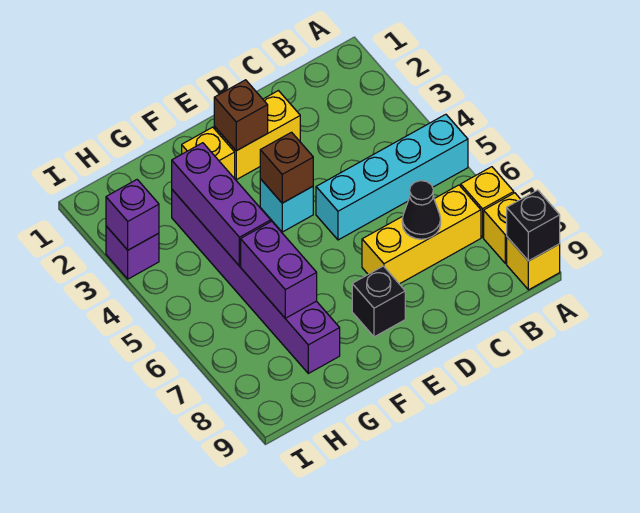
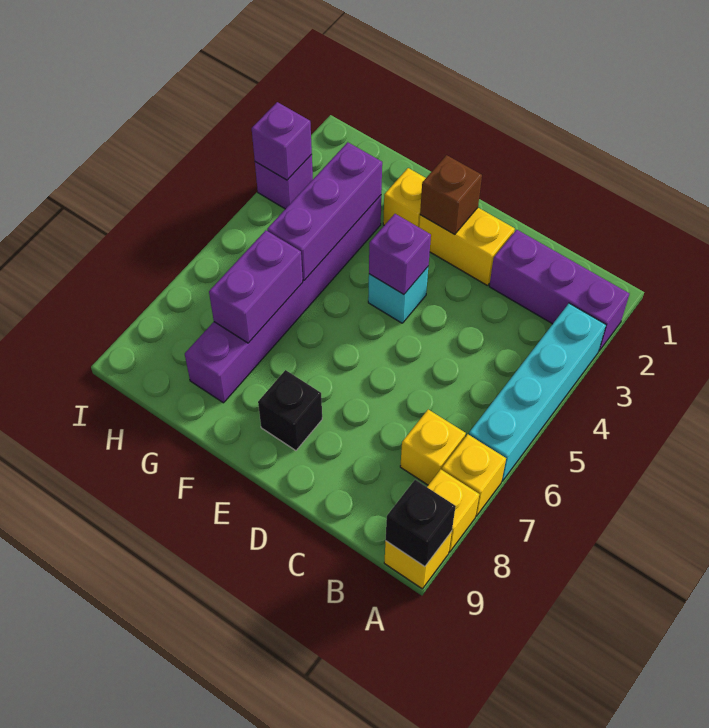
none -> purple 1x3 brick [489,230,629,351]
cyan 1x4 brick [316,114,468,240] -> cyan 1x4 brick turned to [469,303,606,481]
yellow 1x3 brick [362,185,481,284] -> yellow 1x1 brick [400,410,466,485]
black 1x1 cone [402,181,441,239] -> none
brown 1x1 brick [260,132,313,203] -> purple 1x1 brick [369,214,431,295]

